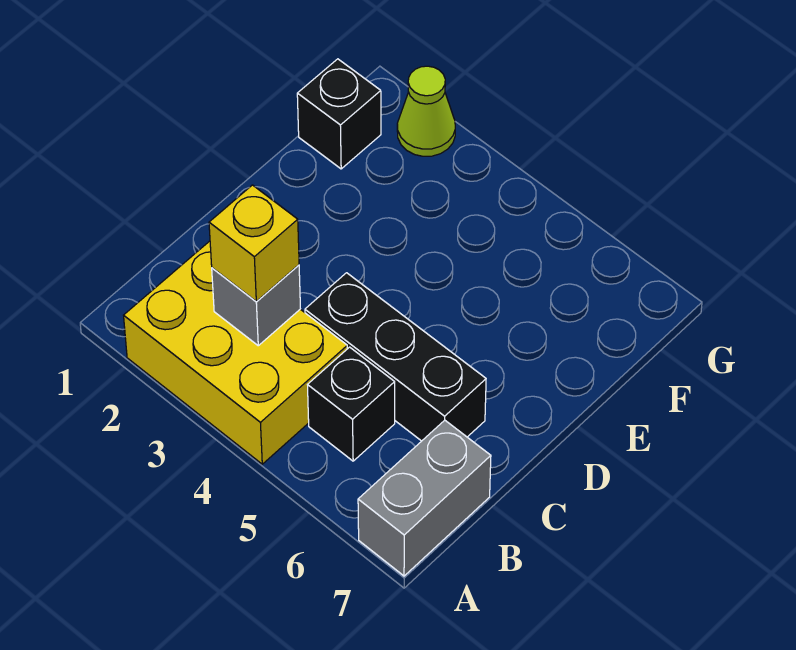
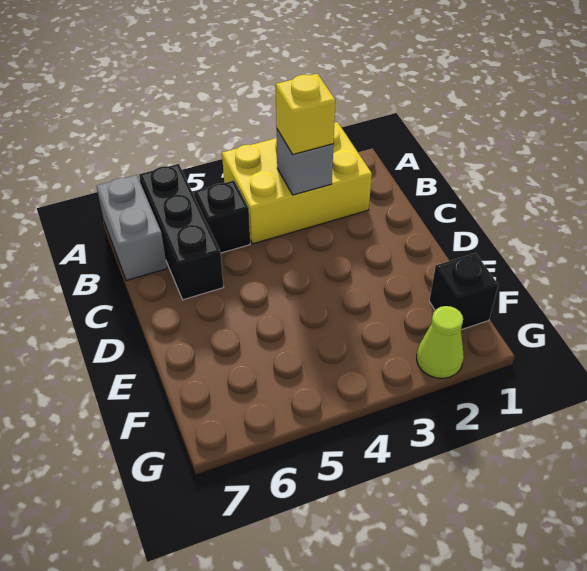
black 1x3 brick [305,273,486,441] -> black 1x3 brick turned to [139,164,224,300]

